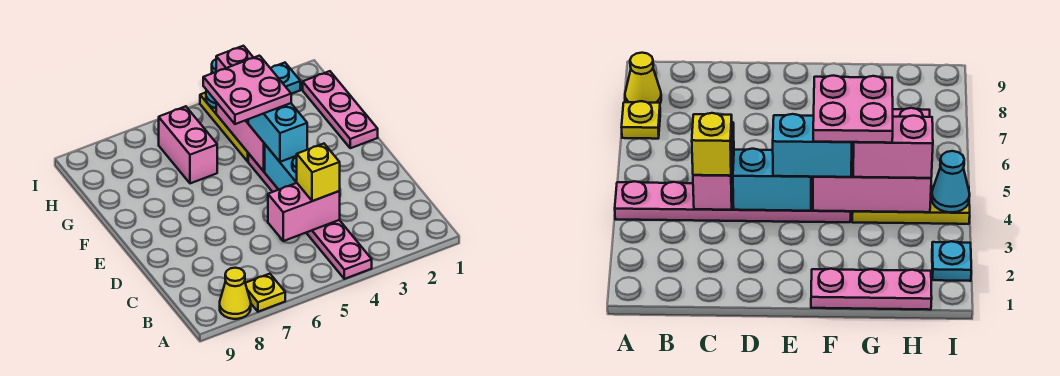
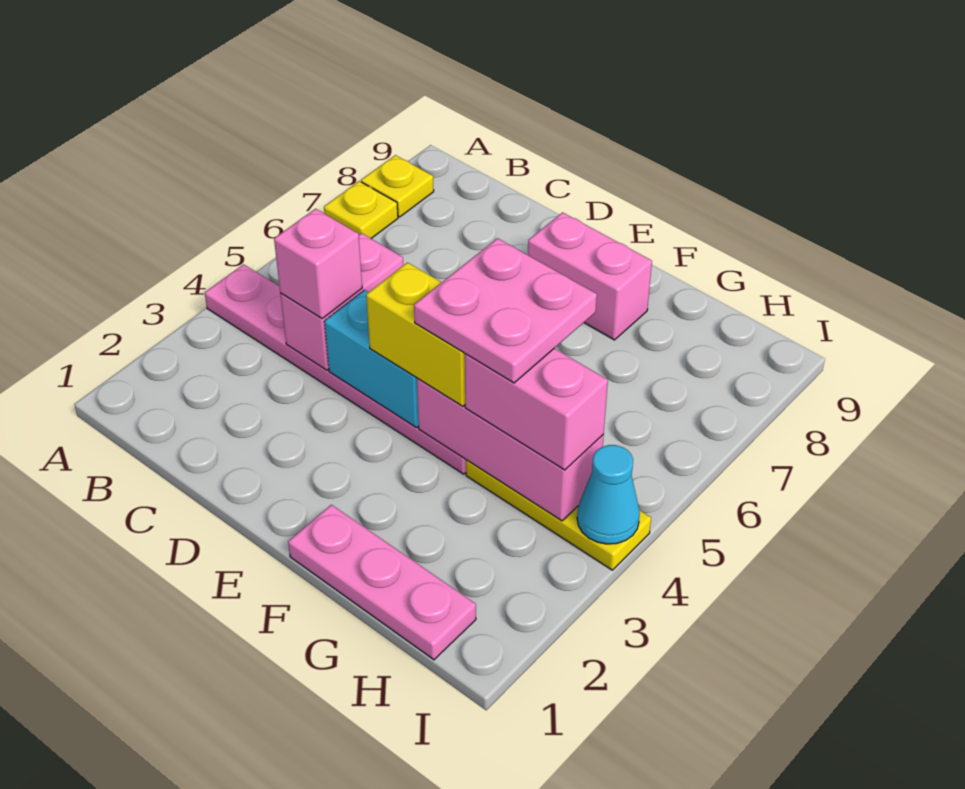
yellow 1x1 cone [220,268,251,319] -> yellow 1x1 plate [361,155,434,217]
yellow 1x1 brick [297,144,340,201] -> pink 1x1 brick [274,209,362,319]
cyan 1x2 brick [248,103,307,162] -> yellow 1x2 brick [366,263,465,406]
pink 1x2 brick [159,106,217,183] -> pink 1x2 brick moved to [528,212,652,340]
cyan 1x1 plate [271,63,300,94] -> none

